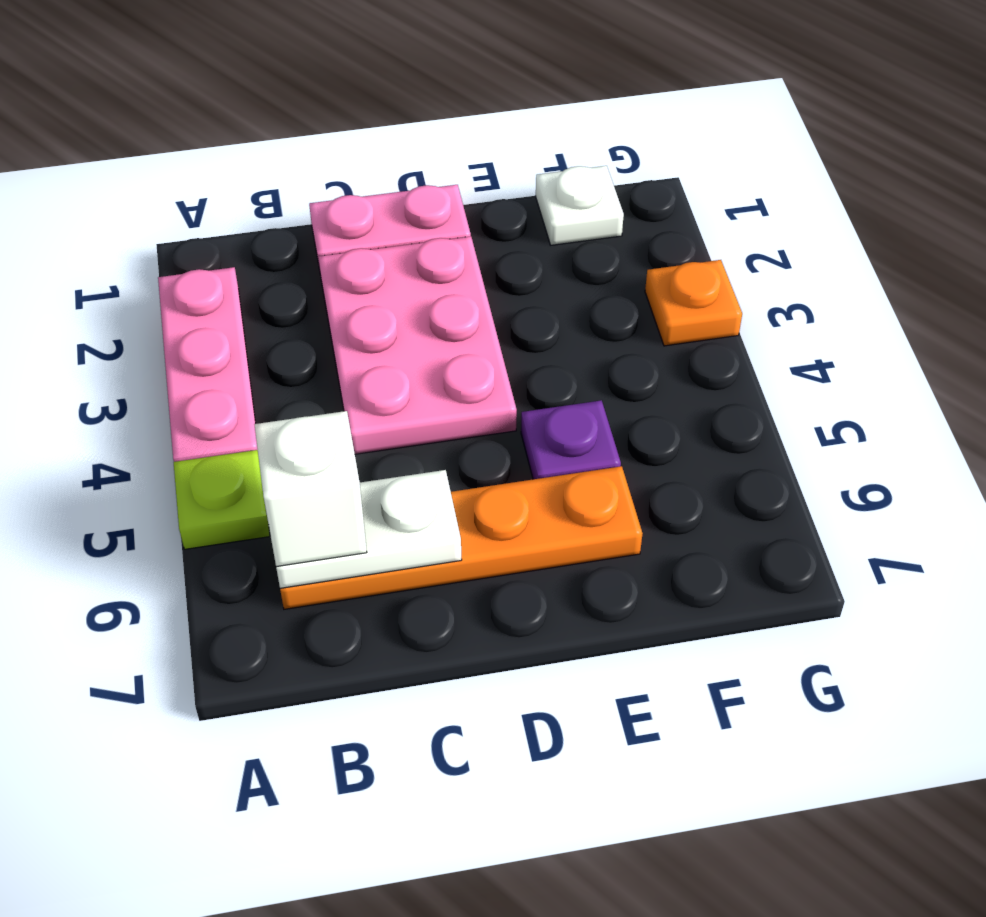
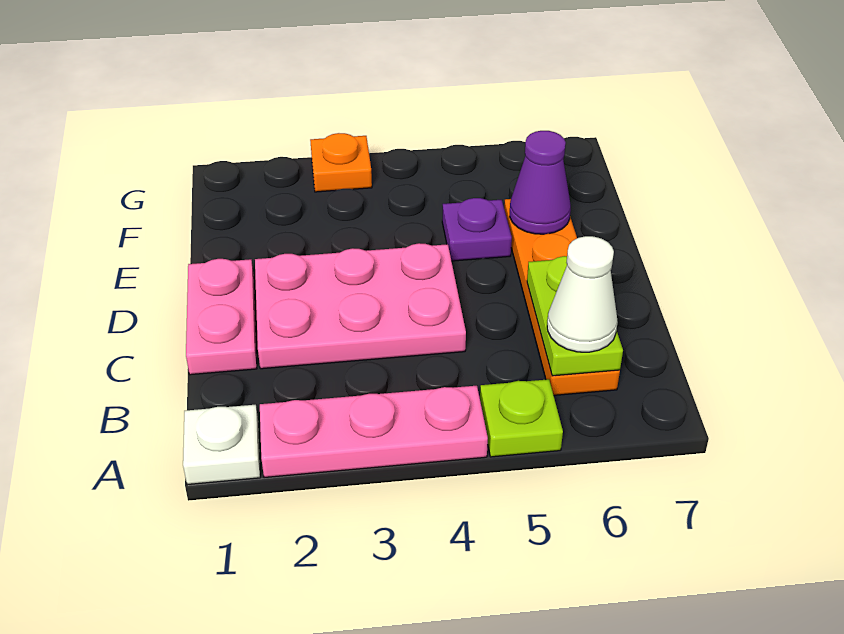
white 1x2 plate [276,470,462,588] -> lime 1x2 plate [527,256,623,376]
white 1x1 brick [254,411,367,567] -> white 1x1 cone [547,236,618,352]
none -> purple 1x1 cone [510,131,571,234]
white 1x1 plate [536,166,624,245] -> white 1x1 plate moved to [183,405,260,485]

